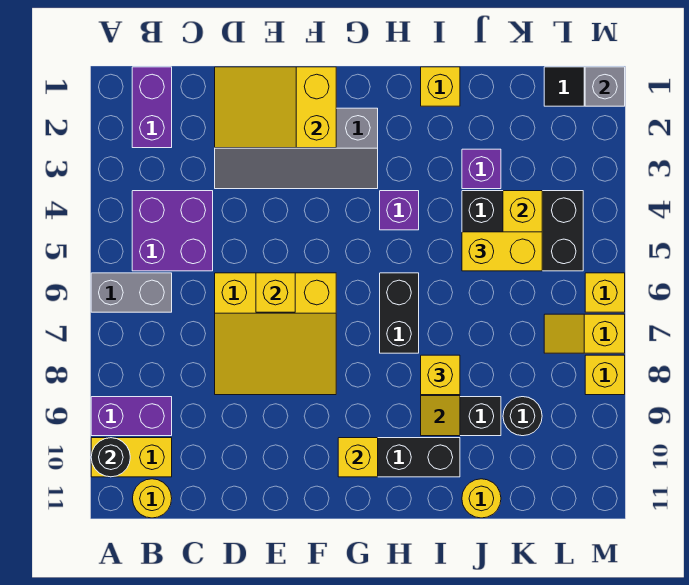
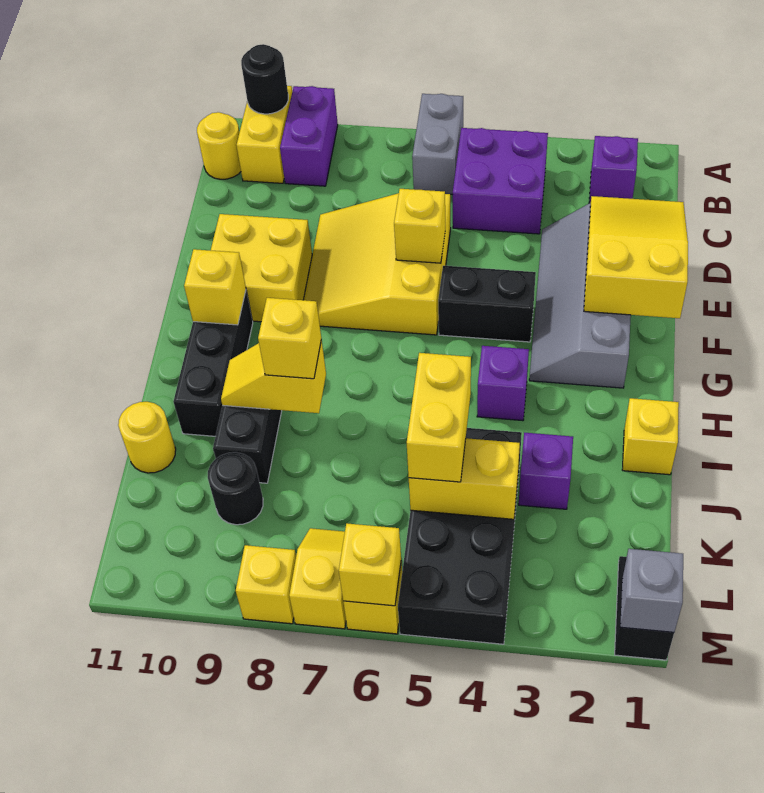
purple 1x2 brick [132,67,172,148] -> purple 1x1 brick [589,136,638,203]
none -> yellow 2x2 brick [211,214,312,322]
black 1x2 brick [380,273,419,353] -> black 1x2 brick moved to [438,266,536,342]
black 2x3 brick [462,191,583,271] -> black 2x4 brick [398,428,522,644]
none -> yellow 1x1 brick [339,523,401,606]

